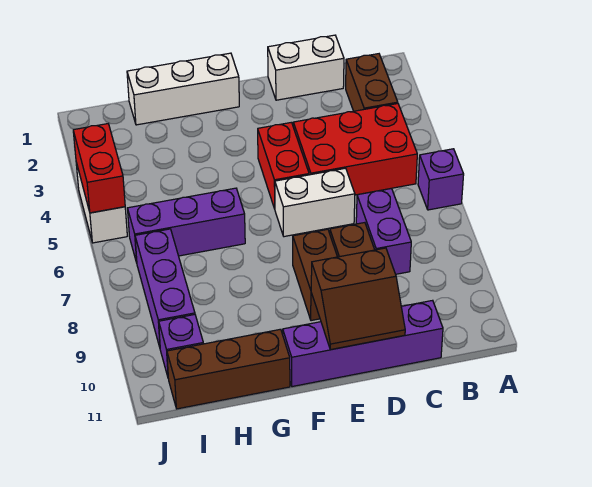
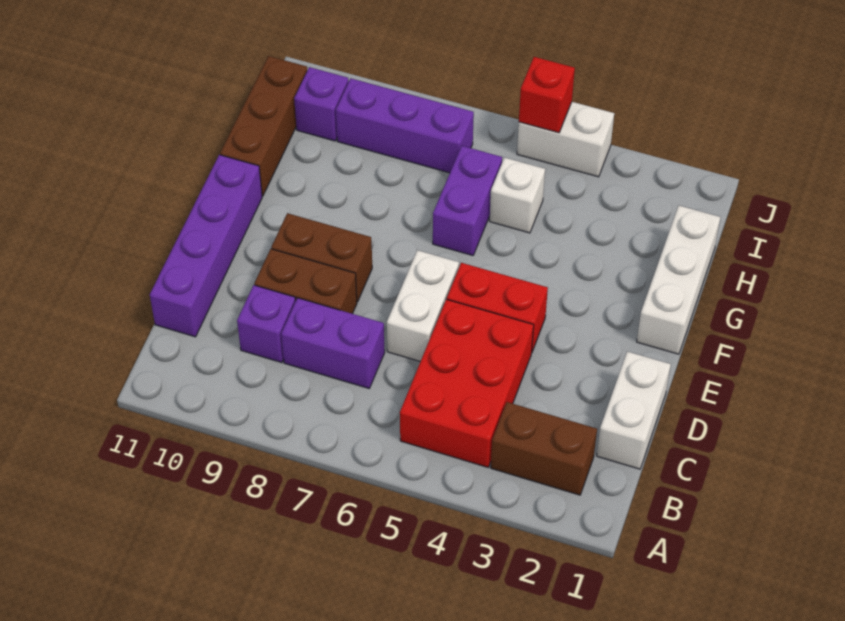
purple 1x1 brick [418,149,464,210] -> purple 1x1 brick moved to [237,285,296,363]
brown 2x2 slope [311,248,405,350] -> none
purple 1x3 brick [128,188,245,263] -> purple 1x2 brick [433,146,502,256]
none -> white 1x1 brick [490,158,545,233]
red 1x2 brick [73,124,125,213] -> red 1x1 brick [519,57,575,133]

